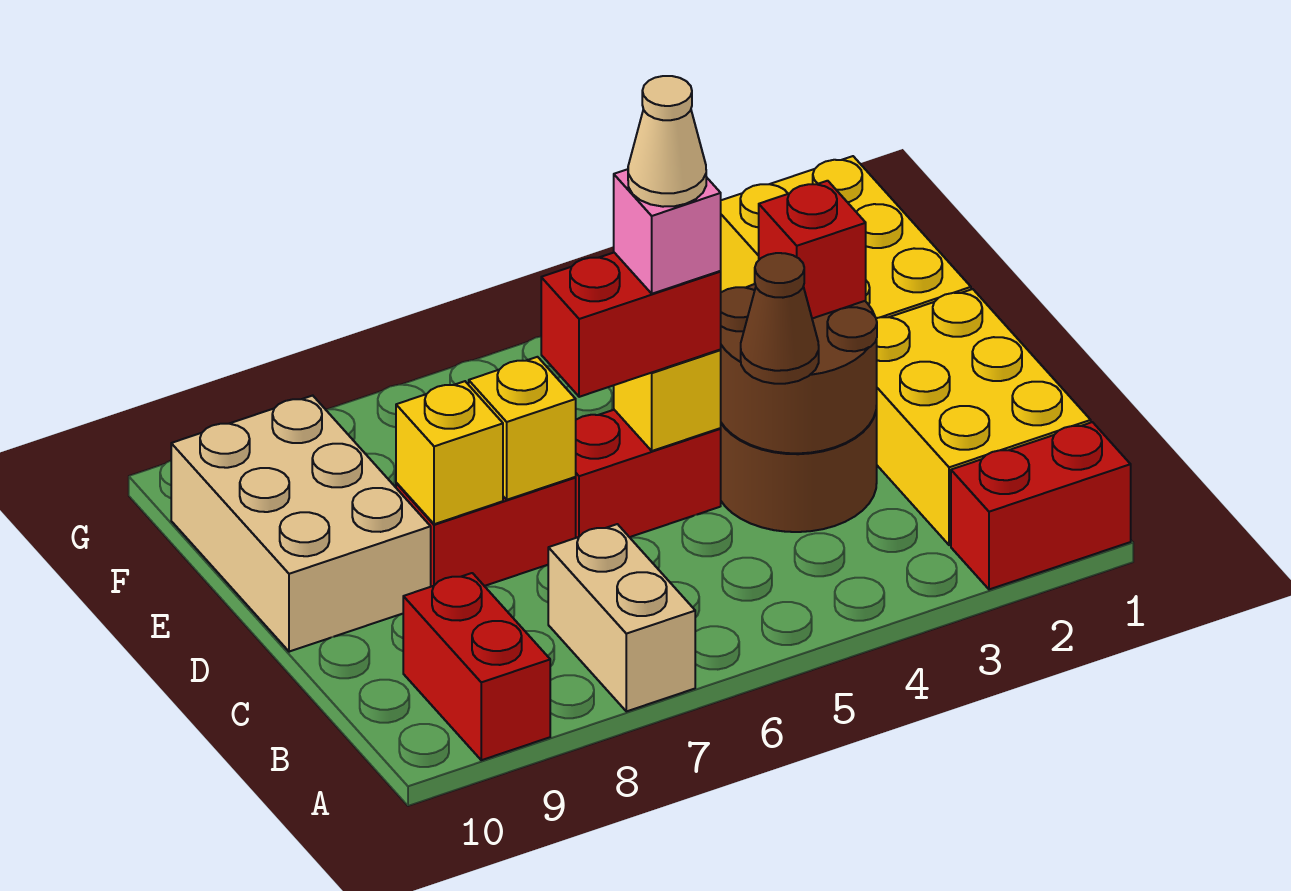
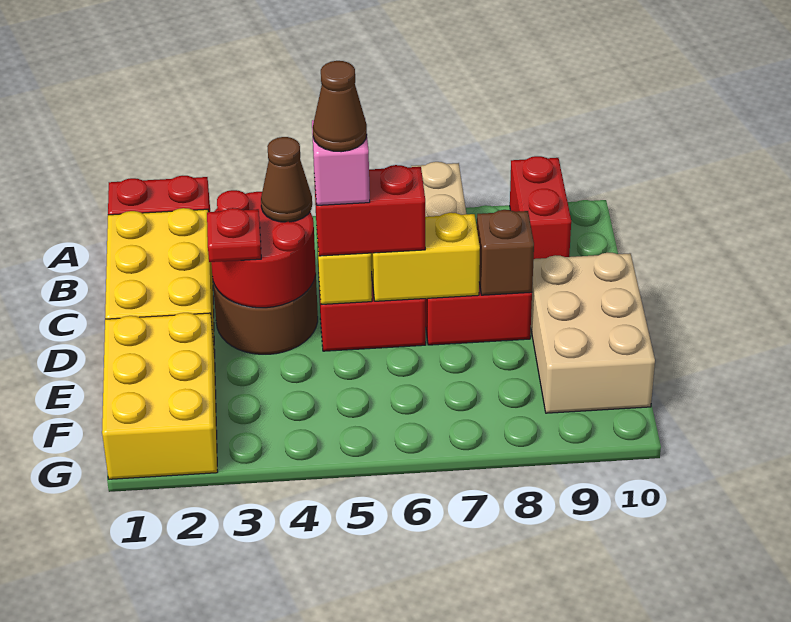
brown 2x2 round brick [720,284,877,453] -> red 2x2 round brick [211,190,316,308]
red 1x1 brick [759,181,866,319] -> red 1x1 plate [207,208,261,262]
tan 1x1 cone [628,76,706,207] -> brown 1x1 cone [312,61,367,152]
yellow 1x1 brick [469,357,576,500] -> yellow 1x2 brick [371,213,480,301]
yellow 1x1 brick [396,381,503,524] -> brown 1x1 brick [477,210,534,295]

